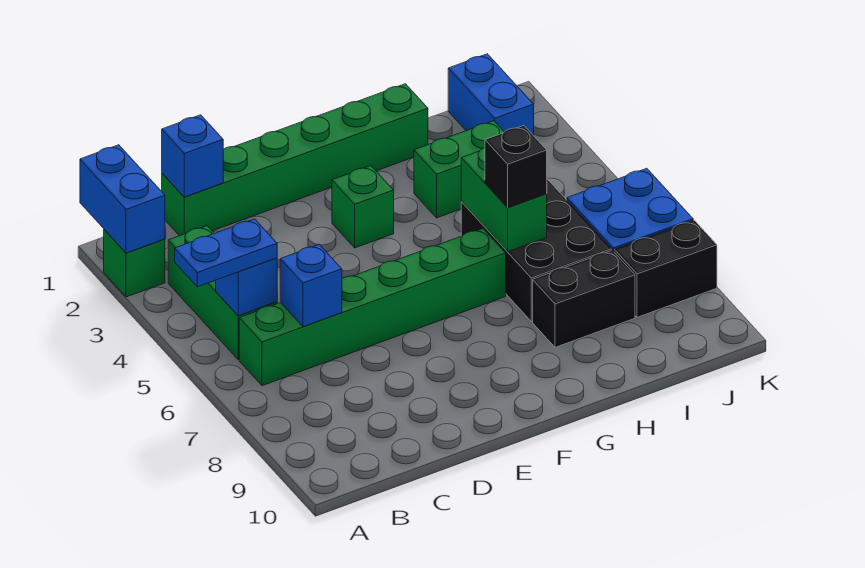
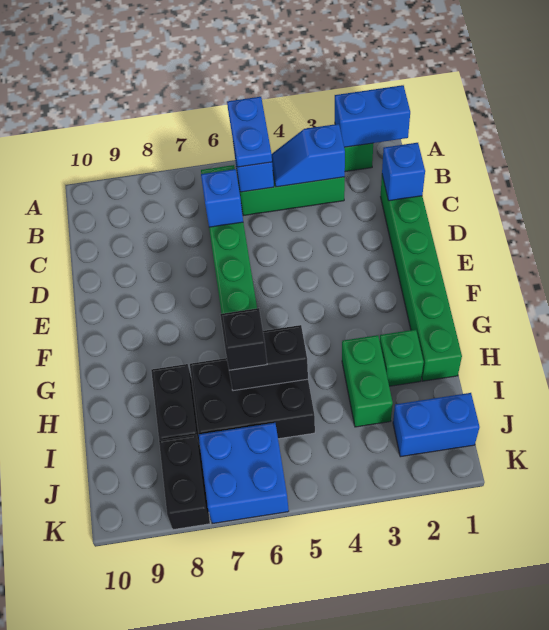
none -> blue 1x2 slope [272,124,345,187]
green 1x1 brick [332,166,394,248] -> green 1x1 brick moved to [380,330,424,386]
green 1x2 brick [461,148,547,252] -> black 1x2 brick [229,325,308,391]

